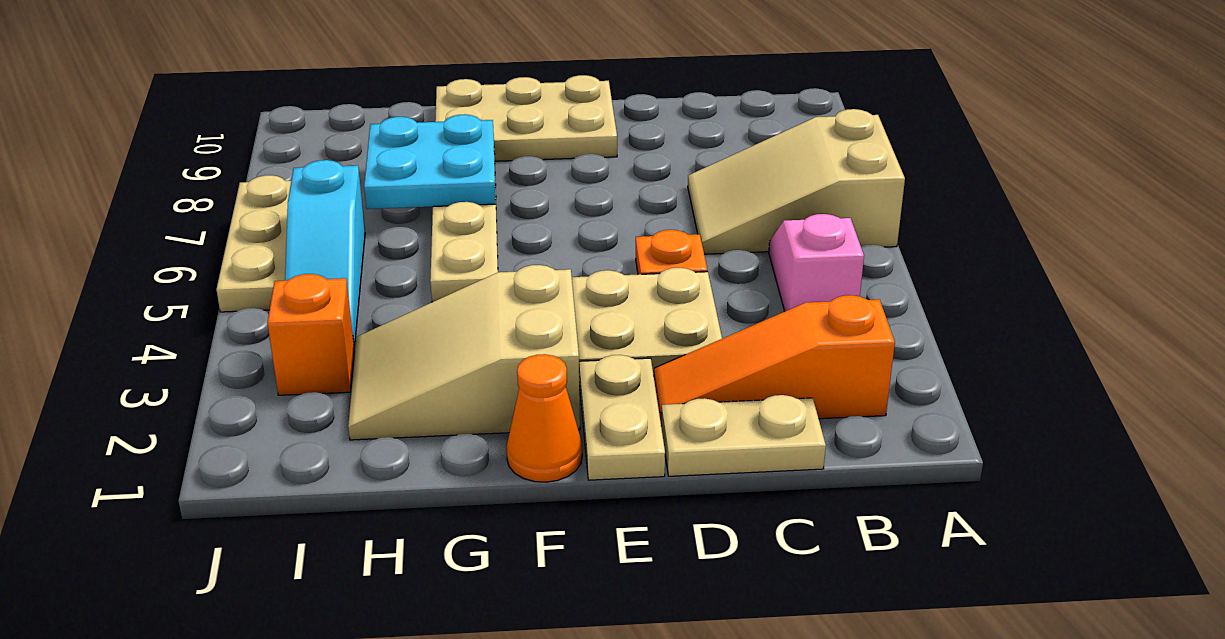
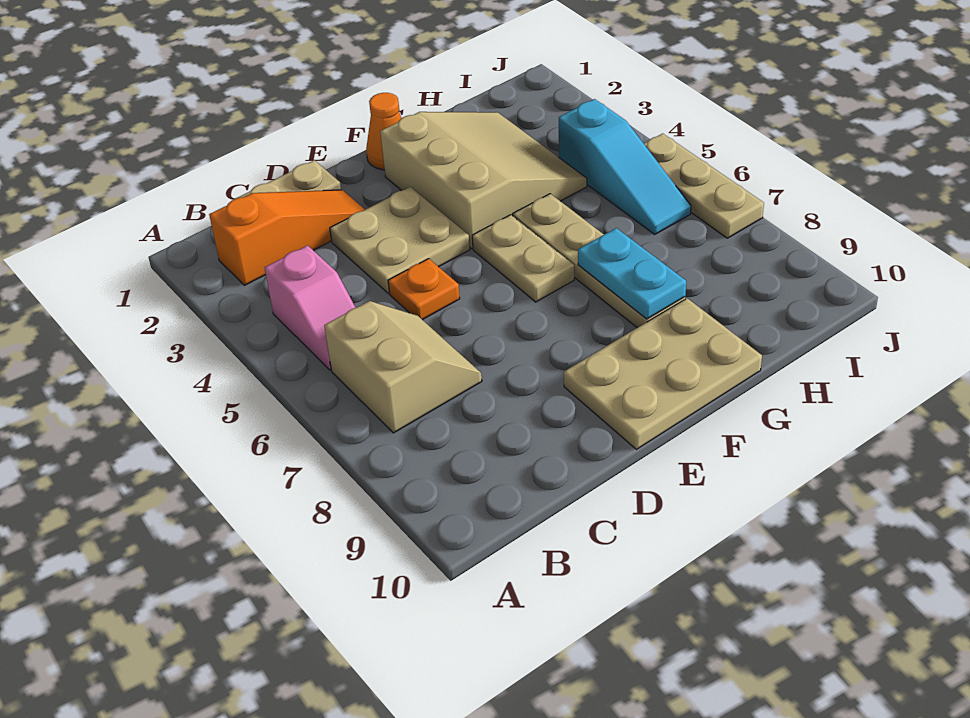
tan 2x3 slope [688,109,905,254] -> tan 2x2 slope [324,301,482,433]
tan 1x2 plate [579,355,665,480] -> tan 1x2 plate moved to [472,215,574,302]
tan 2x3 slope [348,265,580,440] -> tan 3x3 slope [380,112,587,249]
cyan 2x2 plate [364,114,496,209] -> cyan 1x2 plate [578,228,686,319]
orange 1x1 brick [268,274,354,395] -> none
cyan 1x3 slope [285,160,365,348] -> cyan 1x3 slope turned to [559,99,691,234]

